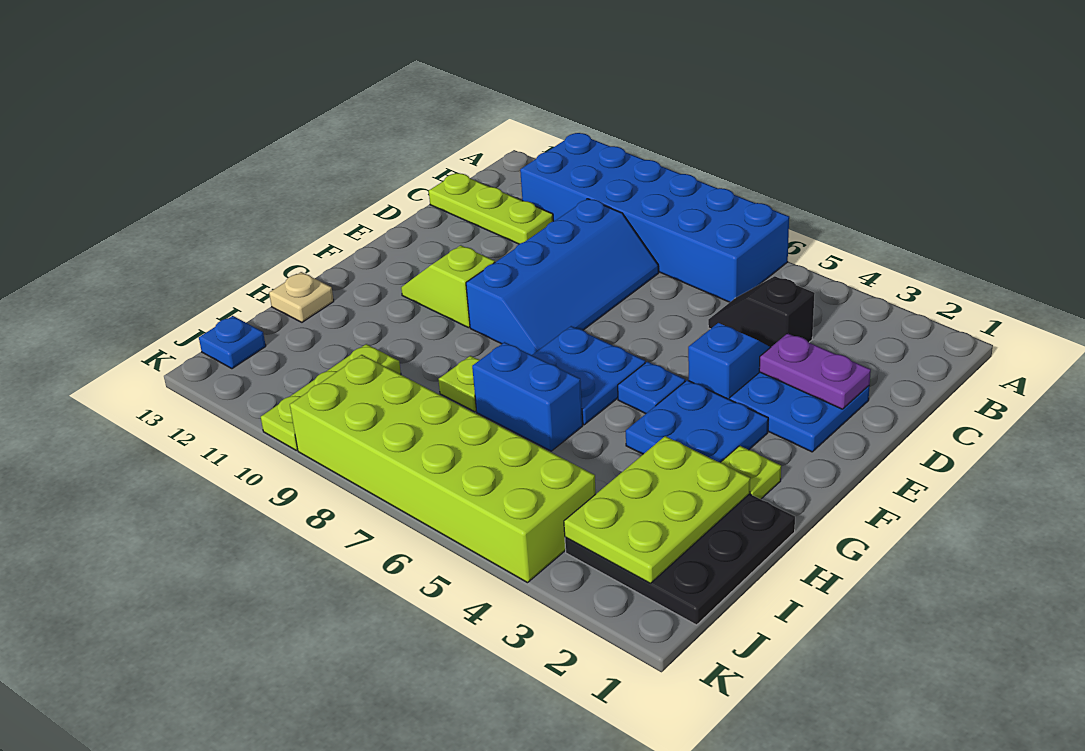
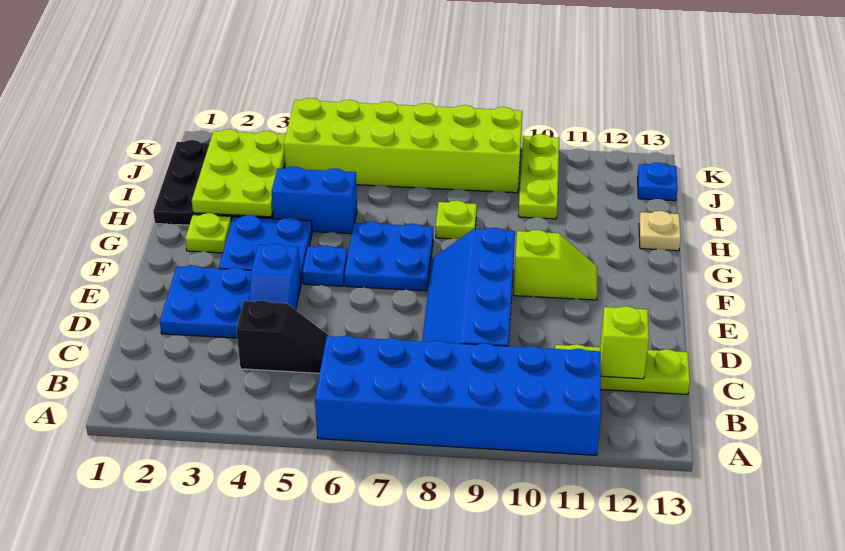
none -> lime 1x1 brick [600,306,649,379]
purple 1x2 plate [759,333,871,409] -> none
blue 1x2 brick [472,342,583,451] -> blue 1x2 brick moved to [271,166,357,234]

